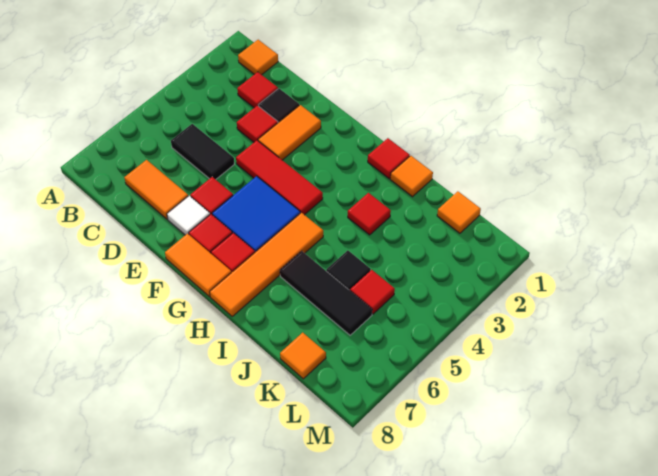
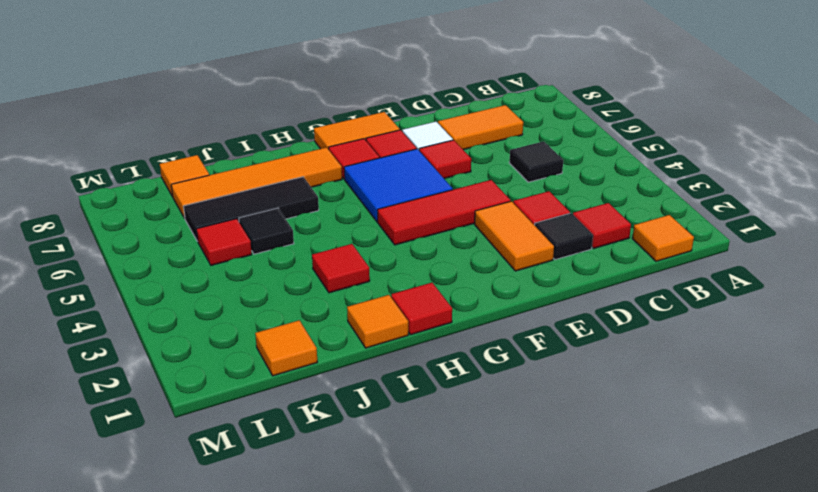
black 1x2 tile [171,124,234,179] -> black 1x1 tile [509,141,563,182]
orange 1x4 tile [210,212,323,316] -> orange 1x4 tile turned to [171,147,342,218]

